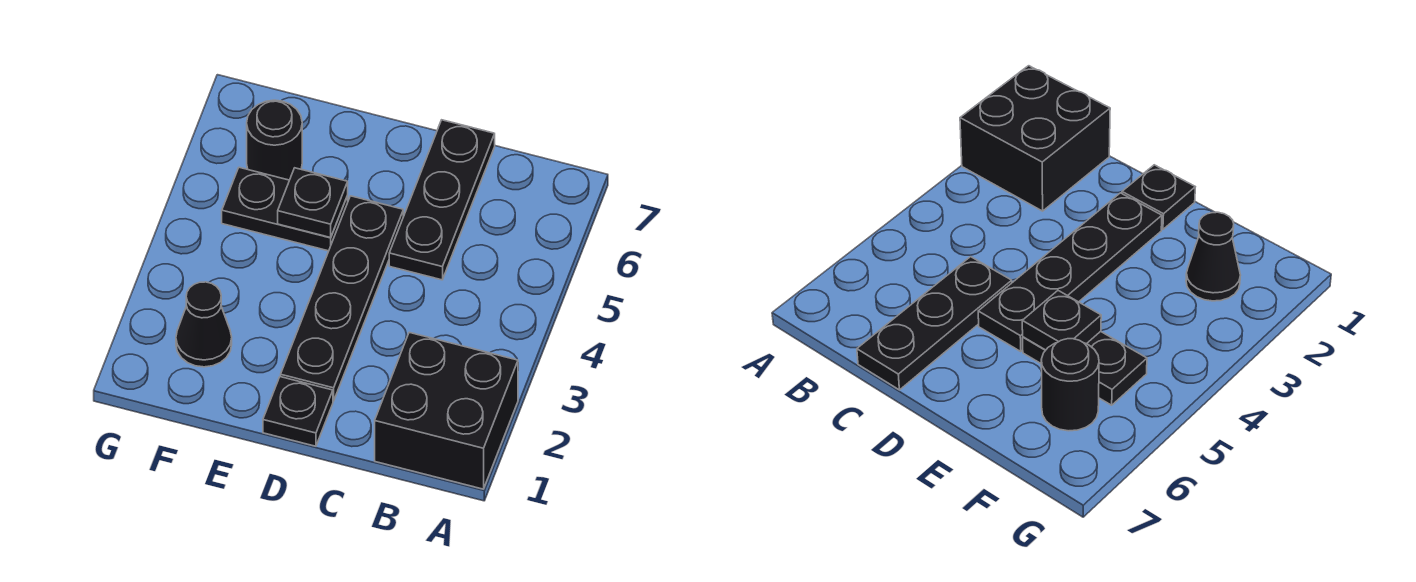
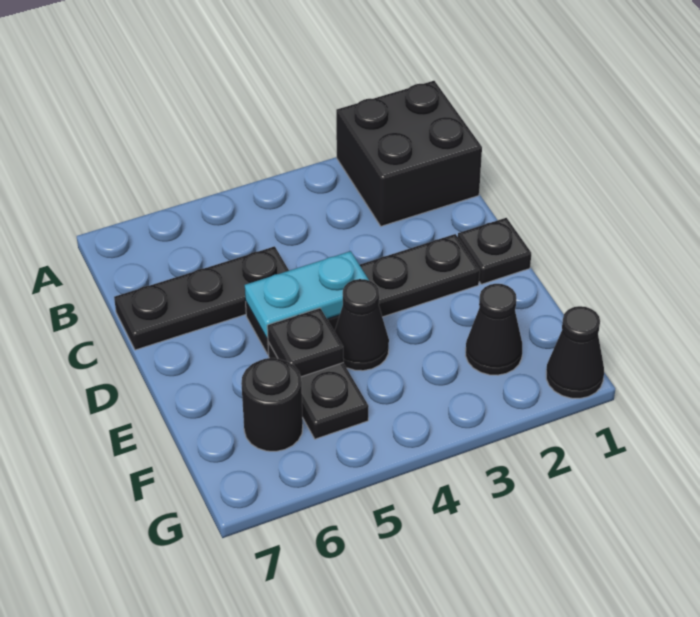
none -> cyan 1x2 plate [245,251,369,339]
none -> black 1x1 cone [335,279,389,371]
none -> black 1x1 cone [546,306,604,398]

